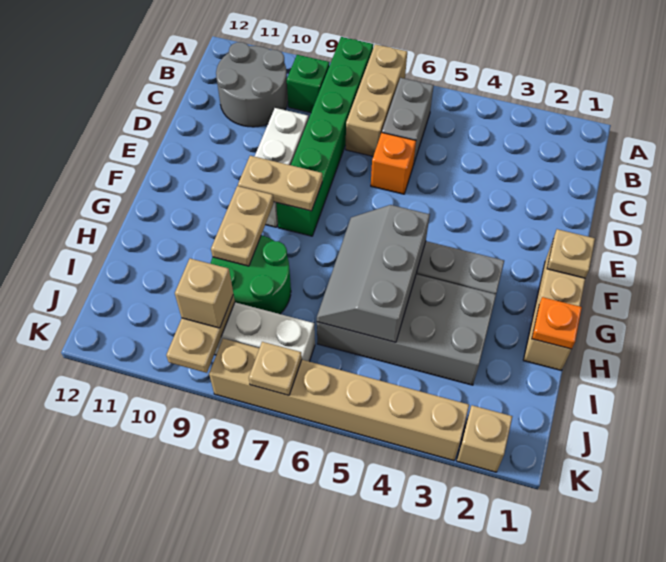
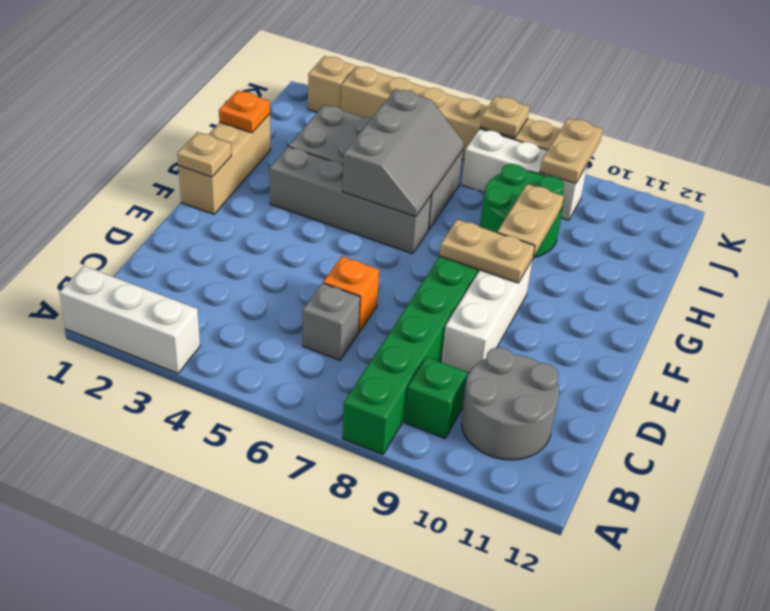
none -> white 1x3 brick [59,266,200,373]
tan 1x3 brick [346,44,407,156] -> none
grey 1x2 brick [382,78,434,165] -> grey 1x1 brick [303,283,360,360]
tan 1x1 brick [175,259,233,328] -> none

